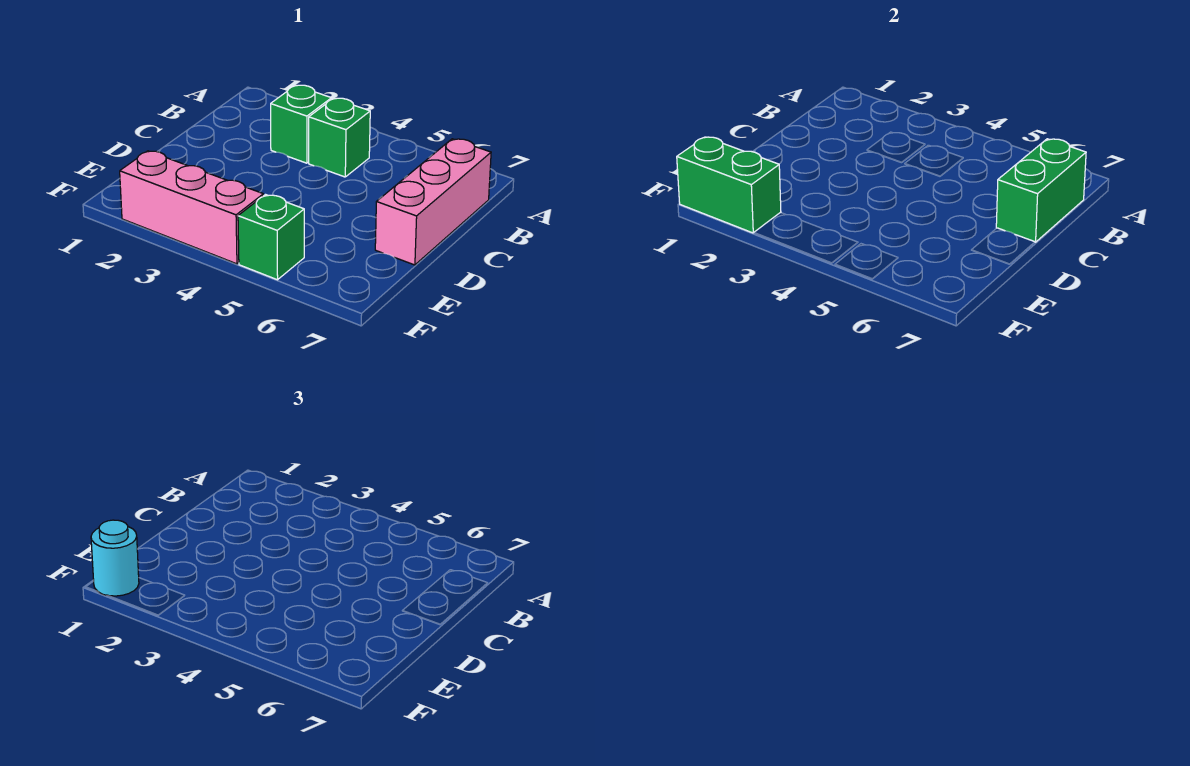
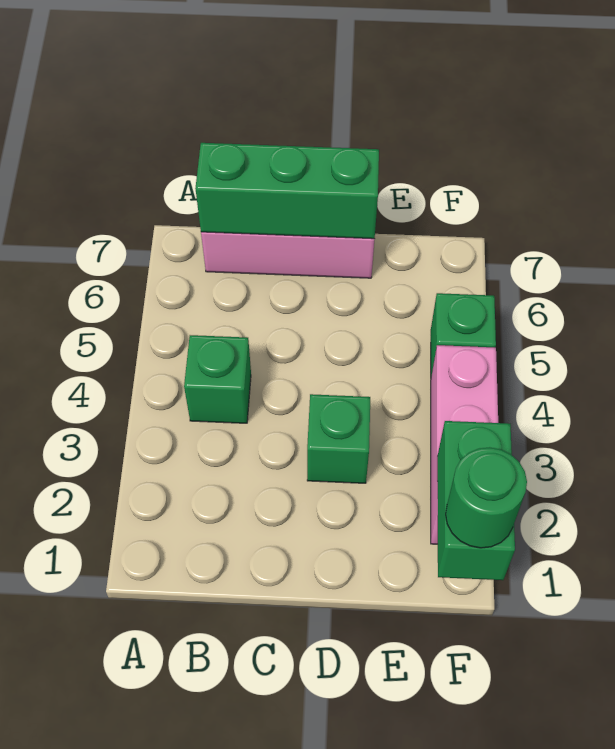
green 1x1 brick [271,85,332,163] -> green 1x1 brick moved to [307,394,370,483]
green 1x2 brick [996,139,1086,242] -> green 1x3 brick [195,143,379,239]
cyan 1x1 round brick [91,520,139,596] -> green 1x1 round brick [446,447,527,548]

